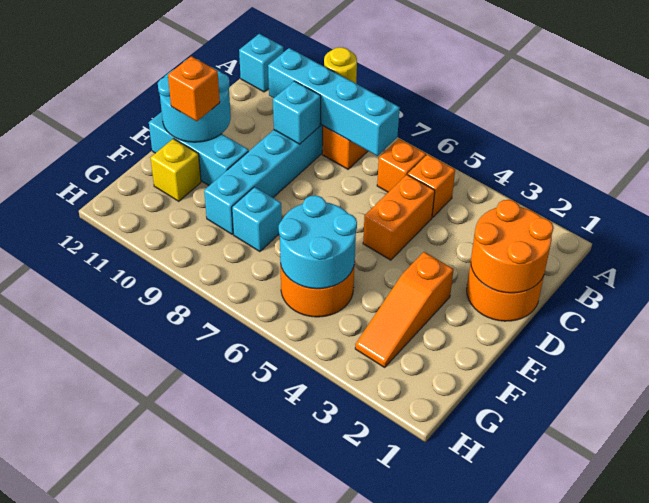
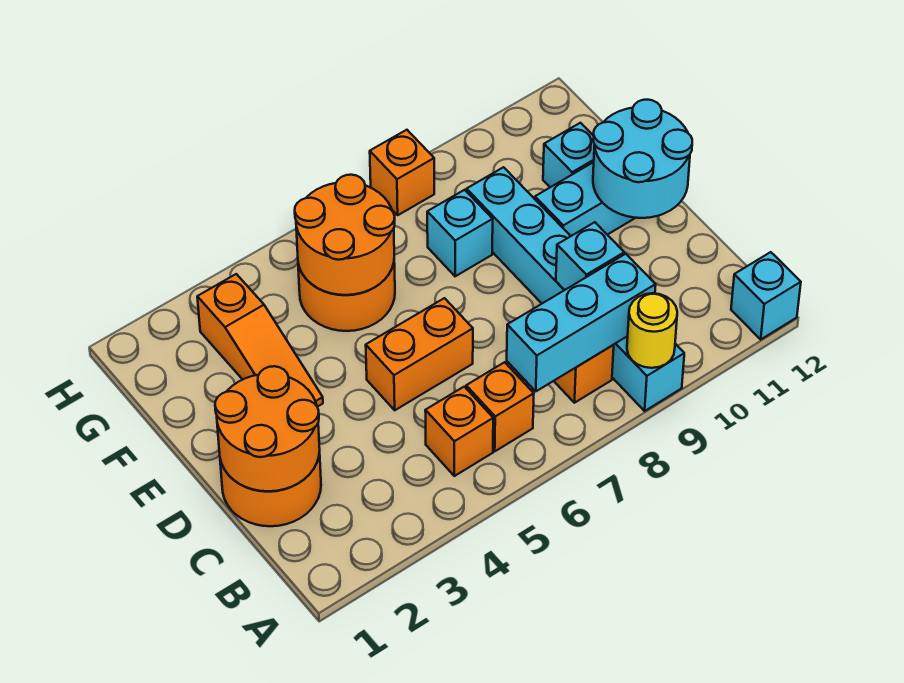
cyan 1x4 brick [268,48,400,156] -> cyan 1x3 brick [507,254,656,391]
orange 1x2 brick [363,175,435,260] -> orange 1x2 brick turned to [366,298,473,410]
orange 1x3 slope [355,252,454,367] -> orange 1x3 slope turned to [197,274,323,407]
orange 1x1 brick [168,56,220,121] -> orange 1x1 brick moved to [370,130,434,215]
cyan 2x2 round brick [279,195,357,289] -> orange 2x2 round brick [295,175,395,295]
yellow 1x1 brick [151,139,201,201] -> cyan 1x1 brick [543,123,595,187]

